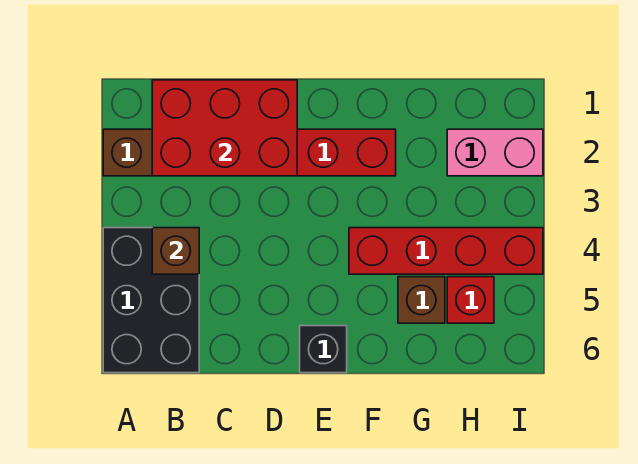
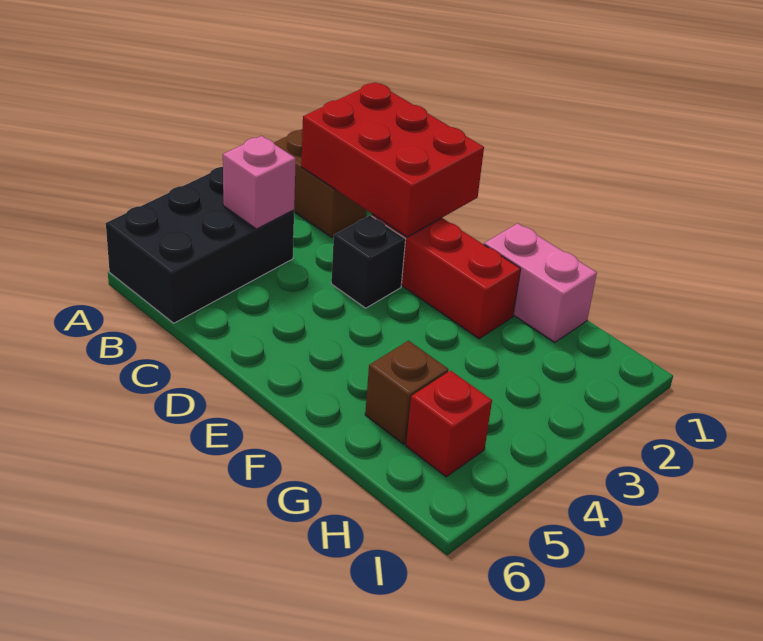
brown 1x1 brick [152,228,199,274] -> pink 1x1 brick [223,136,296,229]
black 1x1 brick [300,326,347,373] -> black 1x1 brick moved to [331,216,406,308]
red 1x4 brick [349,228,543,274] -> none
pink 1x2 brick [447,129,543,176] -> pink 1x2 brick moved to [484,223,597,343]

